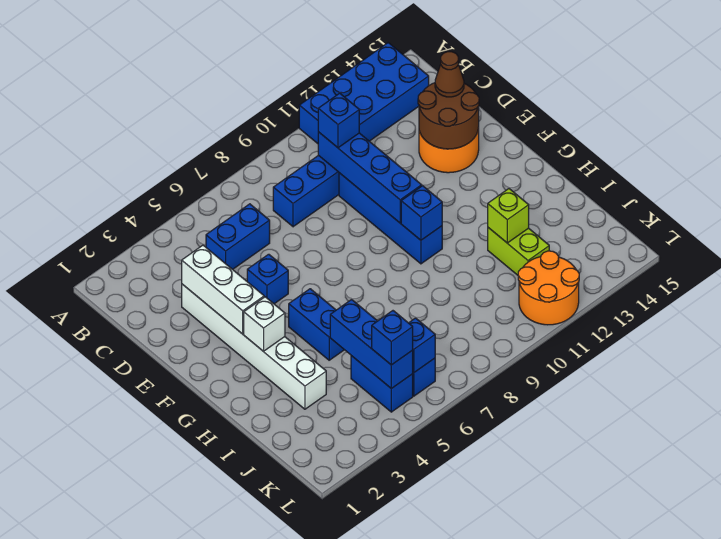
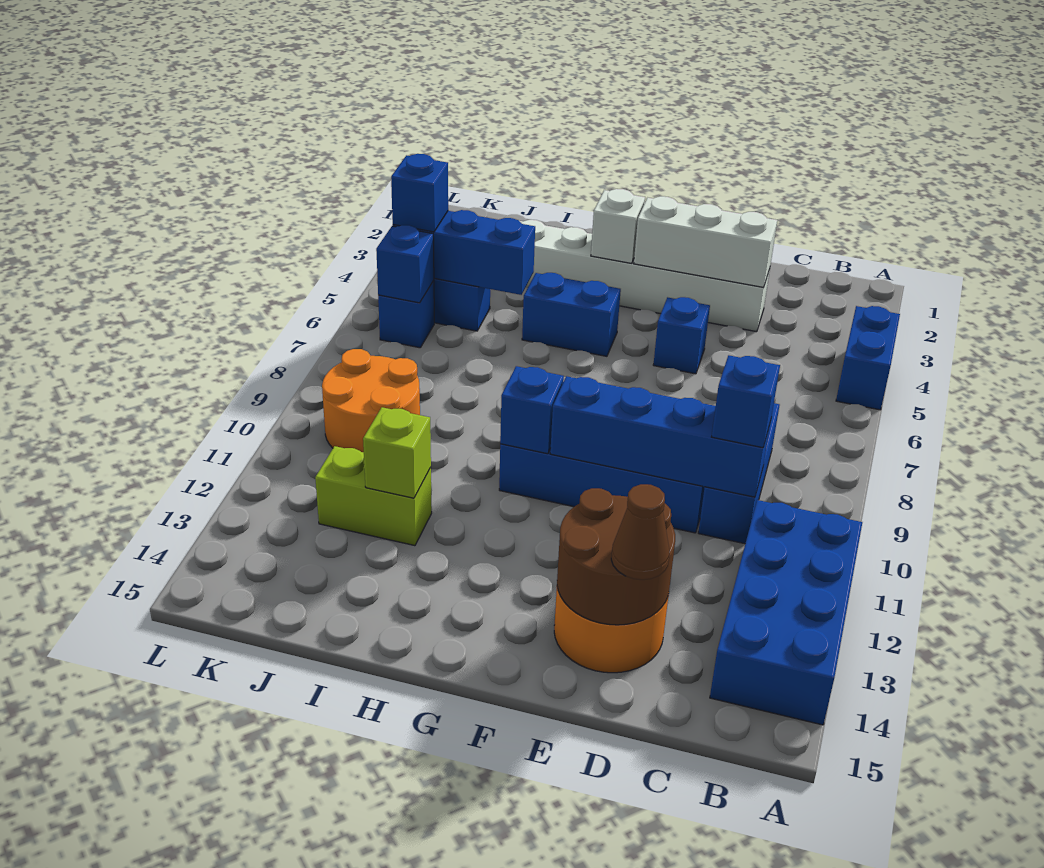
blue 1x2 brick [206,204,270,269] -> blue 1x2 brick moved to [836,306,900,410]
orange 2x2 round brick [518,251,579,325] -> orange 2x2 round brick moved to [322,349,420,452]

